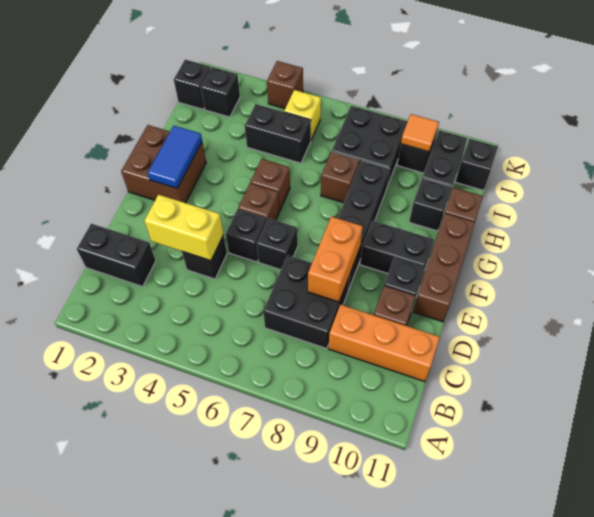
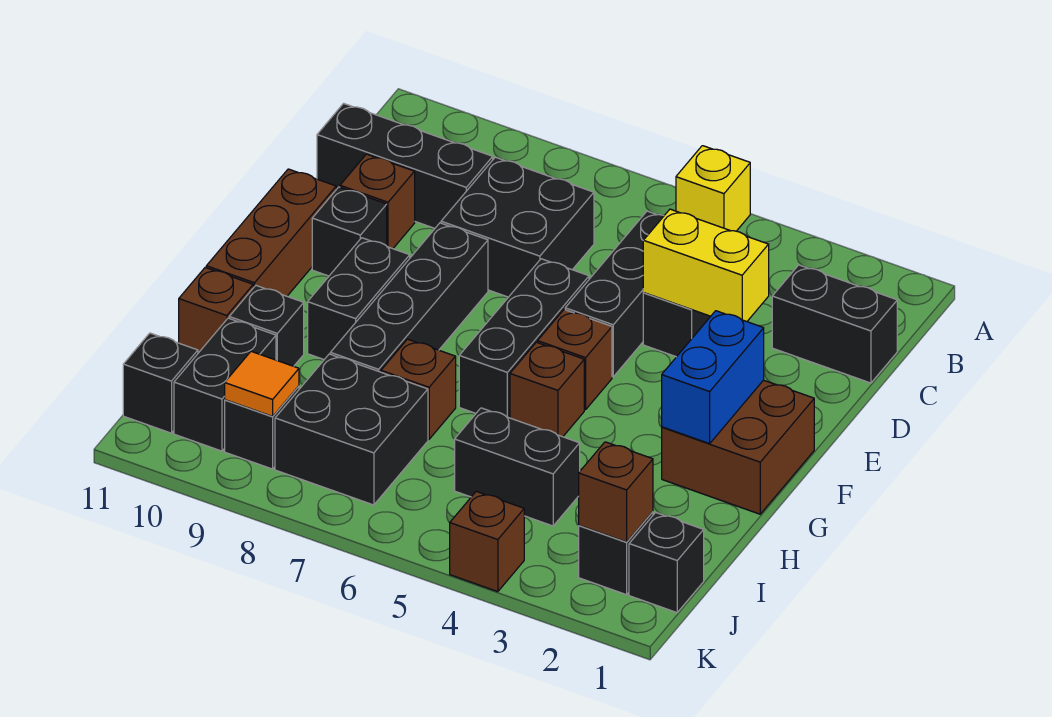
orange 1x3 brick [328,305,440,382] -> black 1x3 brick [317,103,493,228]
orange 1x2 brick [308,217,363,302] -> none
black 1x1 brick [226,209,267,262] -> black 1x3 brick [565,211,664,377]
black 1x1 brick [257,218,298,270] -> black 1x3 brick [459,259,589,418]
blue 1x2 tile [148,126,202,188] -> blue 1x2 brick [662,311,764,444]
black 1x2 brick [360,221,434,275] -> black 1x2 brick turned to [308,238,410,359]
none -> brown 1x1 brick [579,442,653,542]
yellow 1x1 brick [284,90,321,140] -> yellow 1x1 brick moved to [676,146,750,231]

